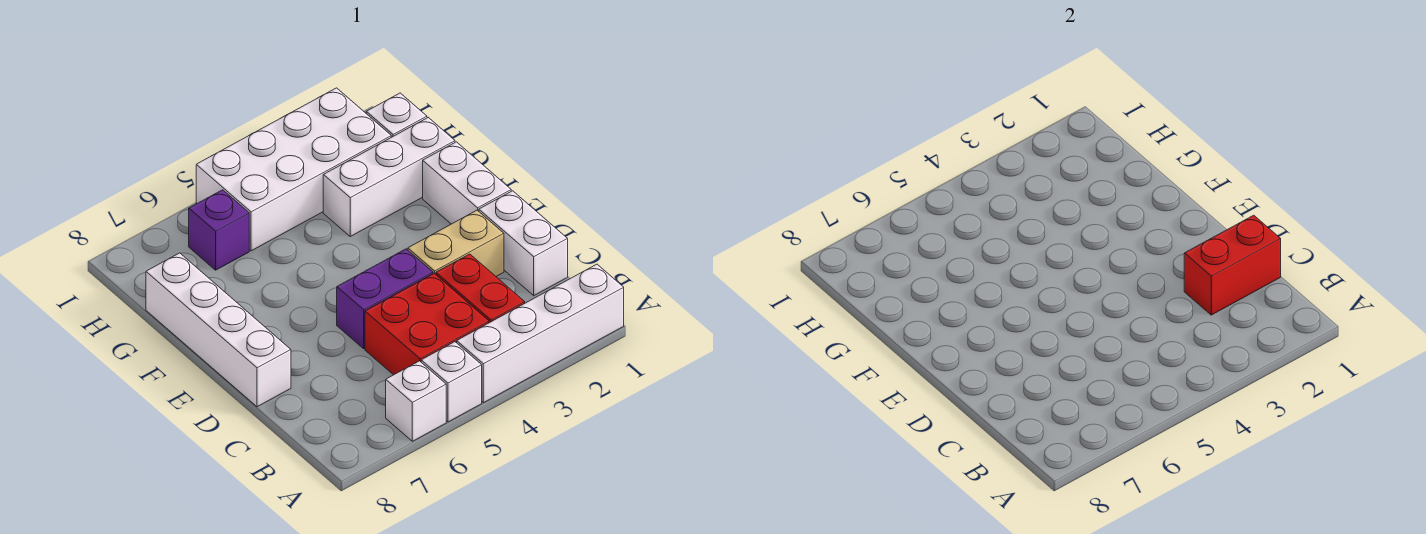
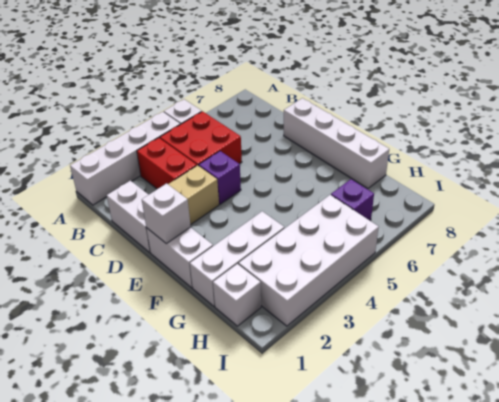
white 1x1 brick [386,361,446,441] -> white 1x1 brick moved to [142,184,191,244]
red 1x2 brick [1184,215,1281,315] -> none
purple 1x2 brick [337,249,433,349] -> purple 1x1 brick [199,151,241,204]

